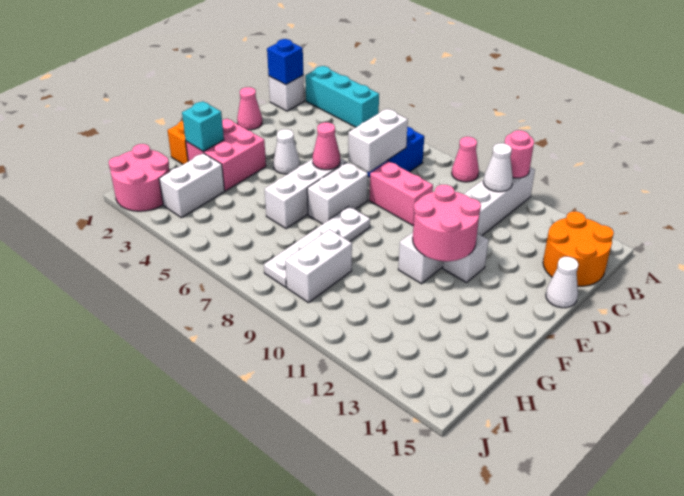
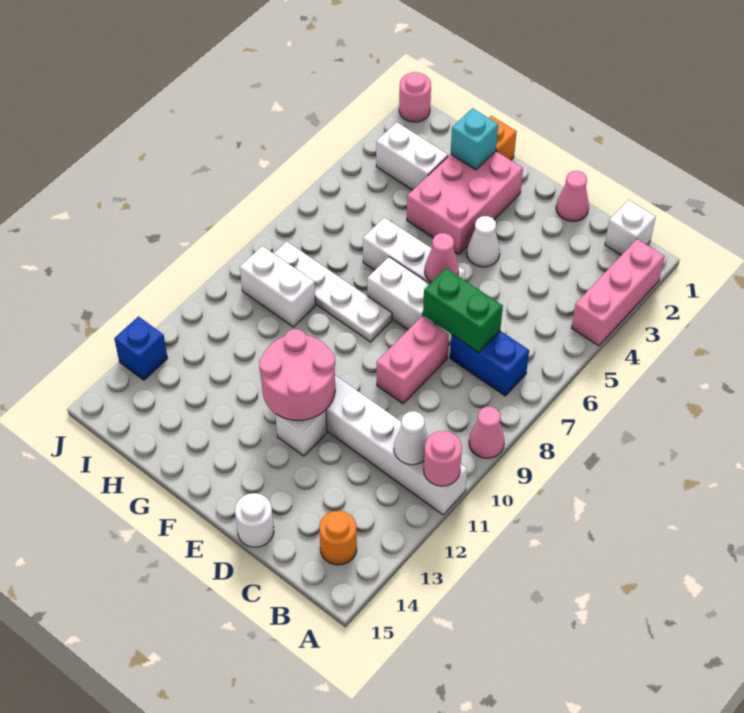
cyan 1x3 brick [305,66,379,127] -> pink 1x3 brick [572,239,665,346]
blue 1x1 brick [267,39,304,85] -> blue 1x1 brick moved to [114,316,168,380]
orange 2x2 round brick [543,211,614,286] -> orange 1x1 round brick [319,511,357,565]
white 1x2 brick [348,109,408,172] -> green 1x2 brick [423,268,503,353]
white 1x1 cone [546,257,579,308] -> white 1x1 round brick [235,493,274,547]
pink 2x2 brick [186,119,266,191] -> pink 2x3 brick [407,151,523,254]
pink 2x2 round brick [109,144,170,211] -> pink 1x1 round brick [399,72,431,122]

